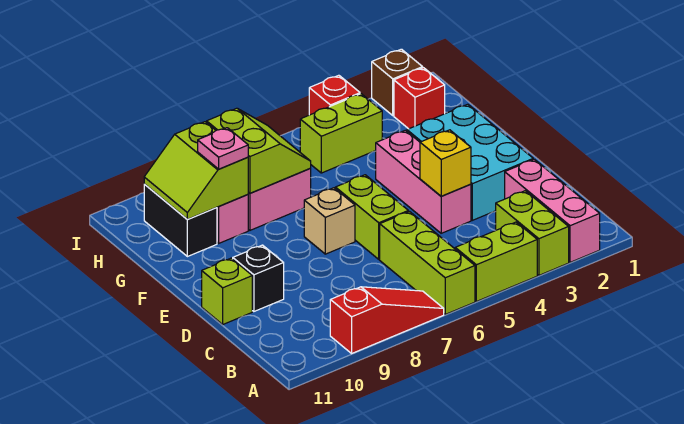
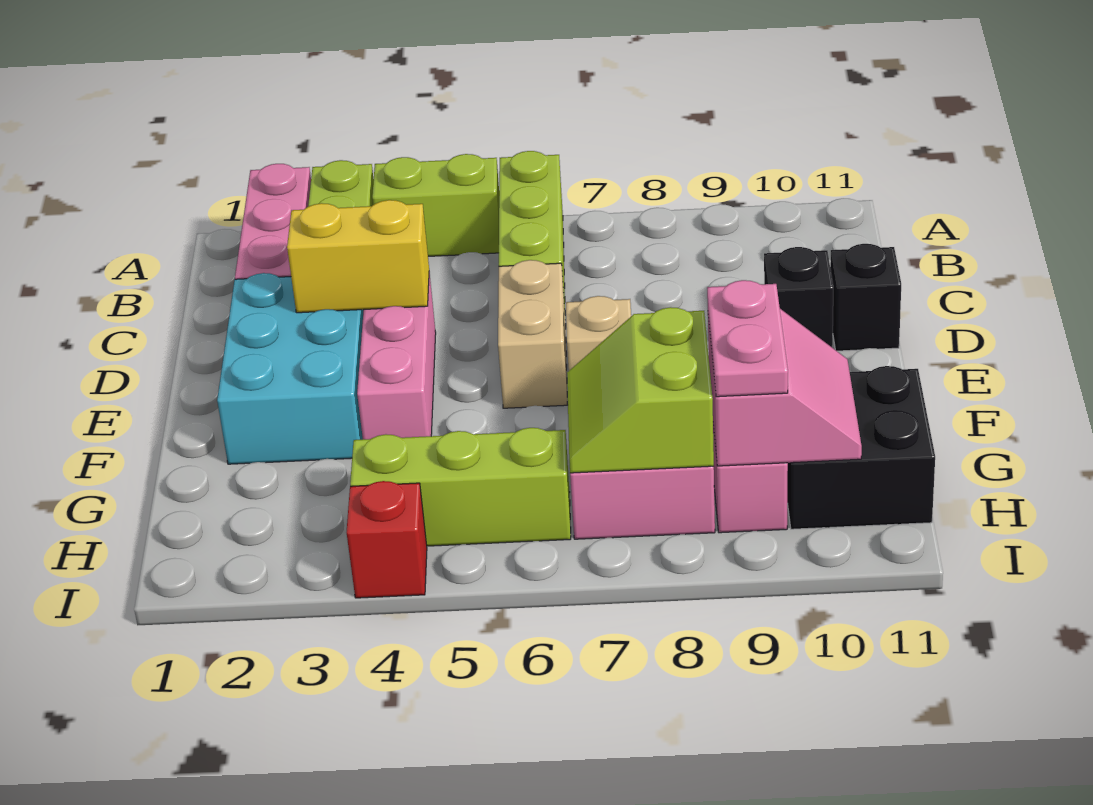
red 1x3 slope [330,287,444,353] -> none
yellow 1x1 brick [420,130,471,196] -> yellow 1x2 brick [287,200,429,313]
lime 1x2 brick [335,175,408,259] -> tan 1x2 brick [498,260,567,408]
lime 1x1 brick [202,258,252,324] -> black 1x1 brick [830,244,901,351]
lime 2x2 slope [144,122,248,219] -> pink 2x2 slope [708,309,862,466]
pink 1x1 plate [198,128,248,169] -> pink 1x2 plate [707,280,788,397]
black 1x2 brick [144,184,217,257] -> black 2x2 brick [787,366,935,529]
red 1x1 brick [394,68,445,129] -> none
lime 1x2 brick [300,94,382,173] -> lime 1x3 brick [350,428,571,546]
brown 1x1 brick [372,49,423,116] -> none

